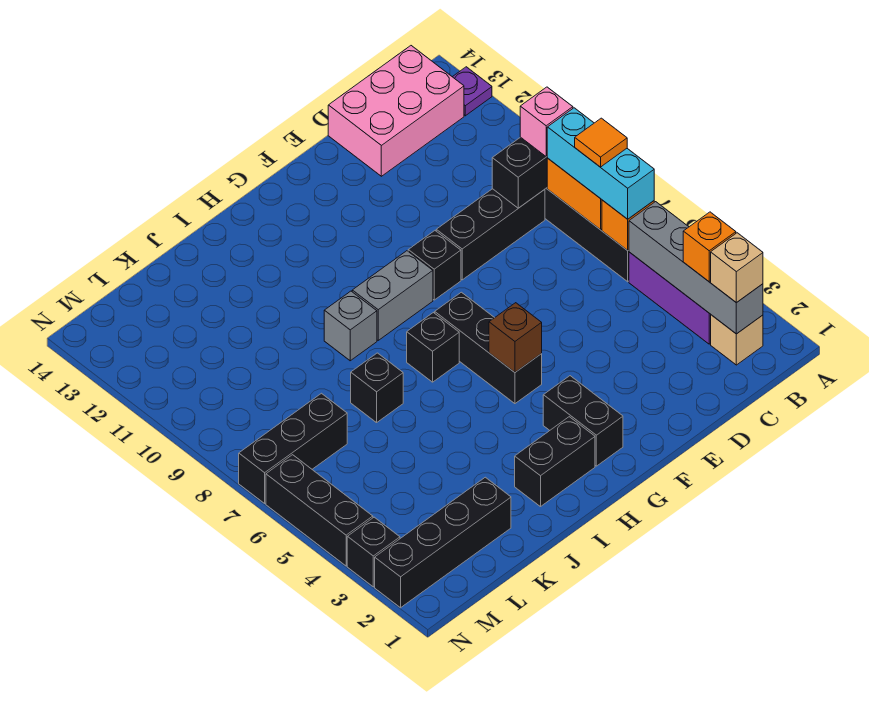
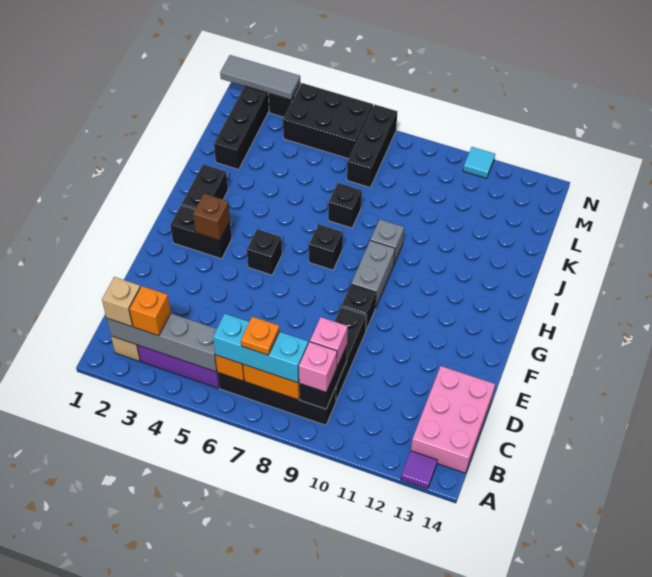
purple 1x1 plate [453,67,492,116] -> purple 1x1 tile [401,451,437,489]
orange 1x1 tile [575,118,627,167] -> orange 1x1 plate [241,317,280,355]
none -> pink 1x1 brick [310,317,348,366]
black 1x3 brick [435,292,542,404] -> black 1x1 brick [247,229,282,275]
brown 1x1 brick [489,303,542,372] -> brown 1x1 brick moved to [193,194,230,240]
none -> grey 1x3 tile [220,55,300,100]
black 1x3 brick [266,455,373,566] -> black 2x3 brick [283,83,373,159]
none -> cyan 1x1 tile [463,147,495,178]

